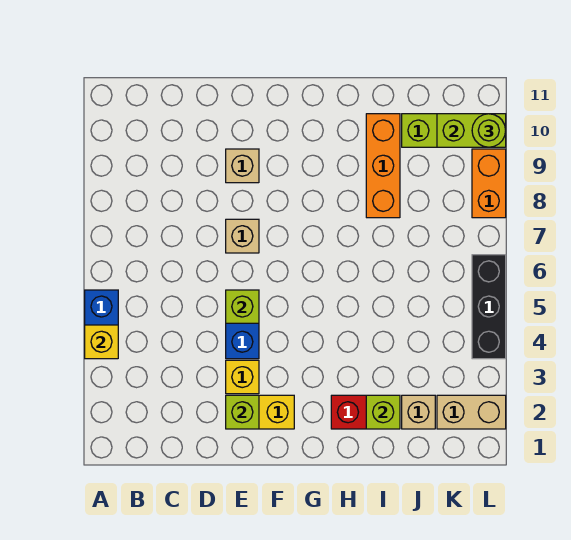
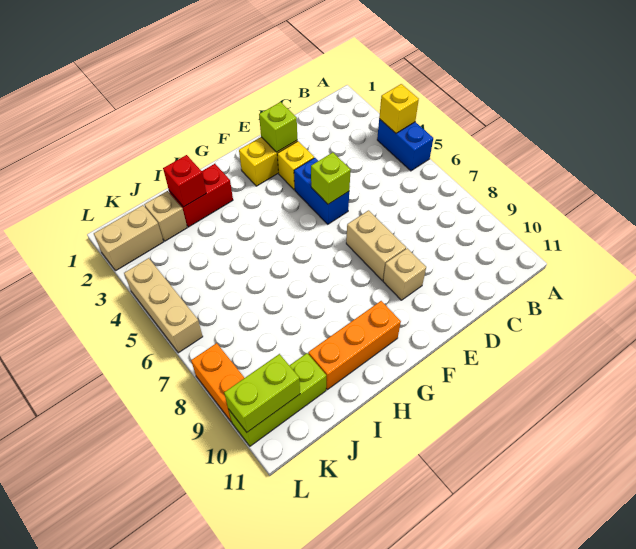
tan 1x1 brick [226,219,259,253] -> tan 1x2 brick [346,210,406,280]
lime 1x1 brick [366,395,400,429] -> red 1x1 brick [163,155,206,207]
orange 1x3 brick [366,114,400,218] -> orange 1x3 brick turned to [308,301,401,390]
black 1x3 brick [472,255,506,359] -> tan 1x3 brick [124,258,203,353]
lime 1x1 round brick [472,114,506,147] -> none

